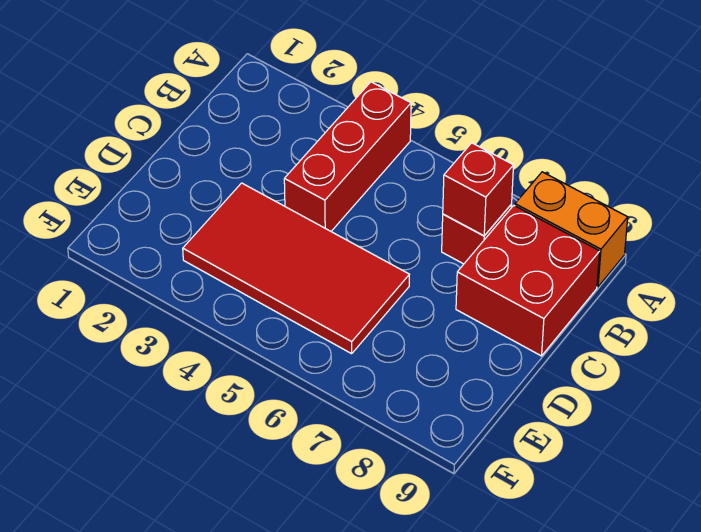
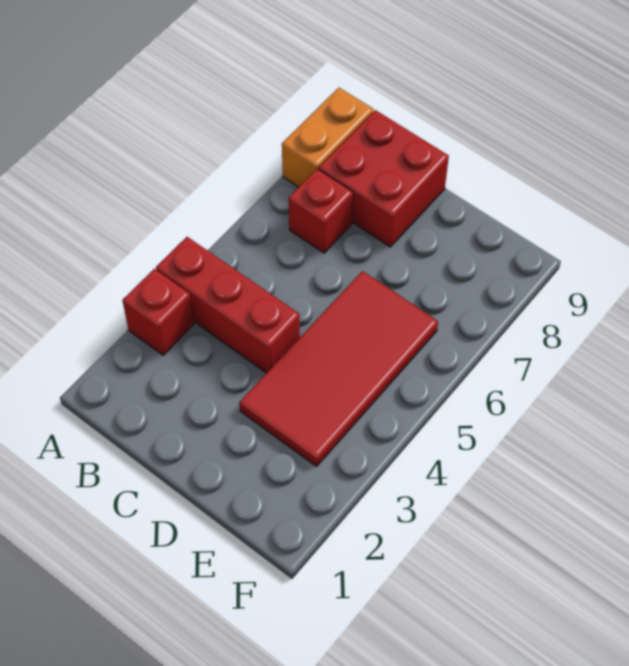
red 1x1 brick [443,143,514,236] -> red 1x1 brick moved to [122,269,194,355]

